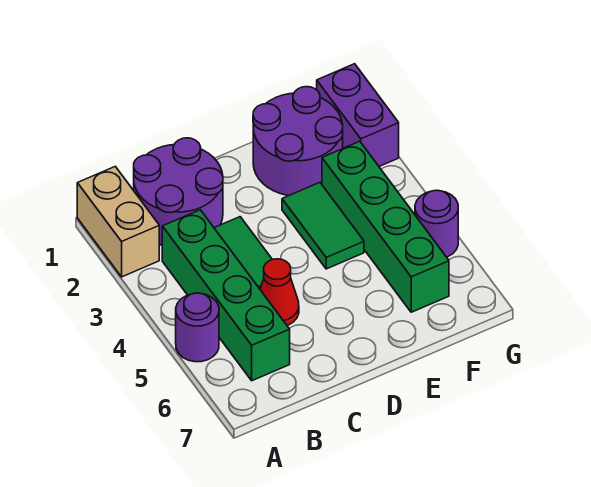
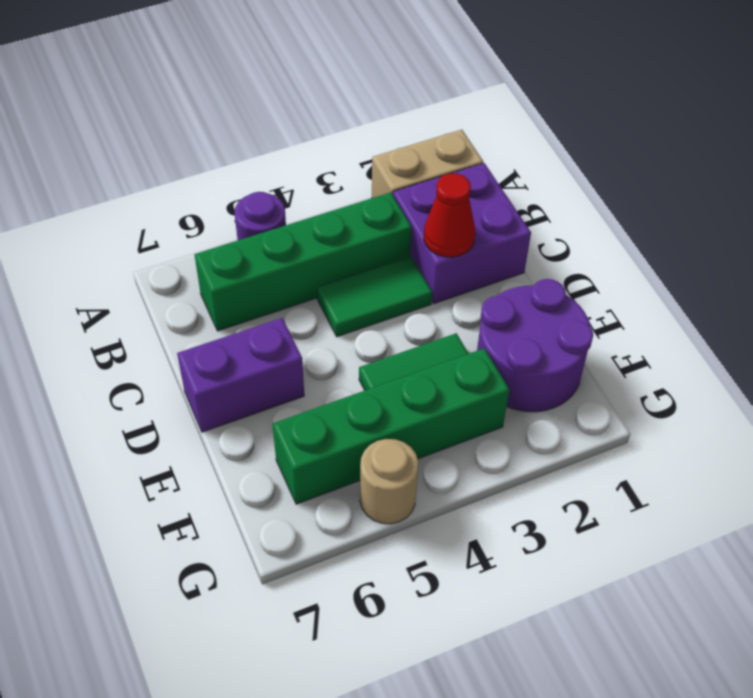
purple 2x2 round brick [134,138,223,245] -> purple 2x2 brick [393,163,531,304]
red 1x1 cone [260,259,299,326] -> red 1x1 cone moved to [424,173,475,257]
purple 1x2 brick [317,64,399,166] -> purple 1x2 brick moved to [177,318,304,432]
purple 1x1 round brick [415,190,458,257] -> tan 1x1 round brick [360,439,418,524]

